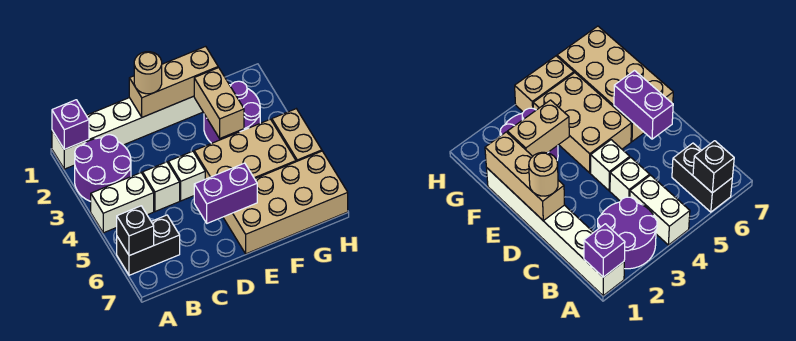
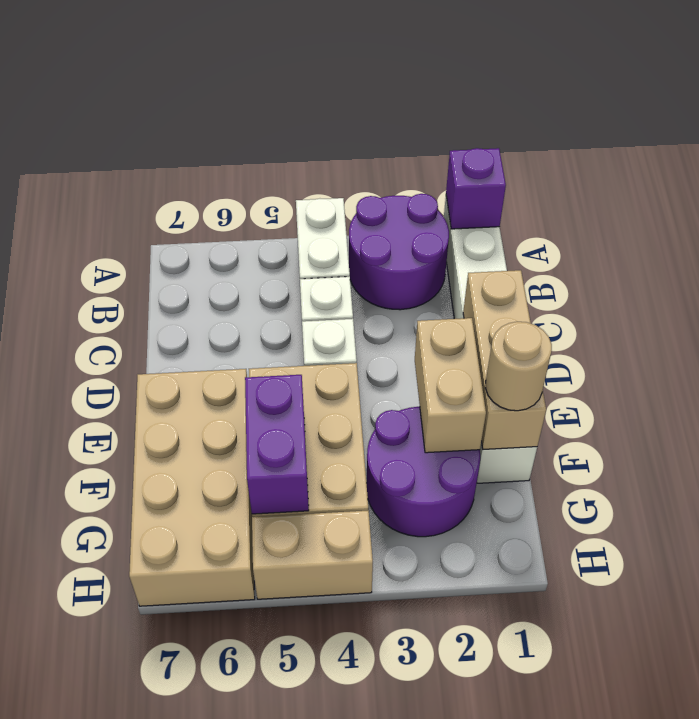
black 1x2 brick [117,215,180,275] -> none
black 1x1 brick [117,206,154,256] -> none
tan 1x1 round brick [134,52,162,94] -> tan 1x1 round brick moved to [485,322,552,411]
purple 1x2 brick [194,163,257,223] -> purple 1x2 brick moved to [245,375,309,514]
tan 1x2 brick [194,68,244,138] -> tan 1x2 brick turned to [415,318,486,453]

